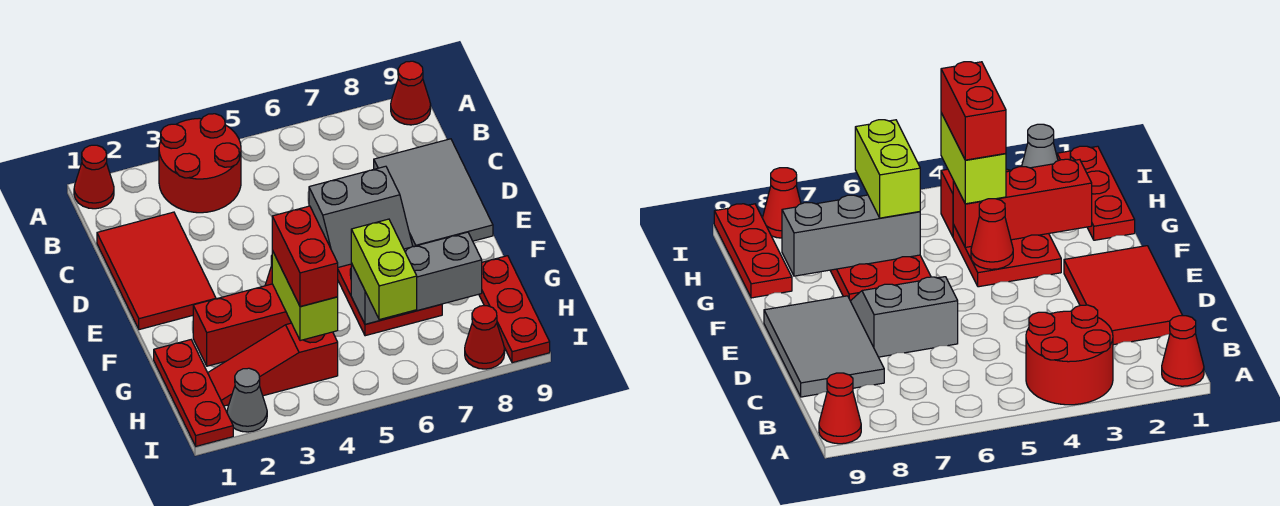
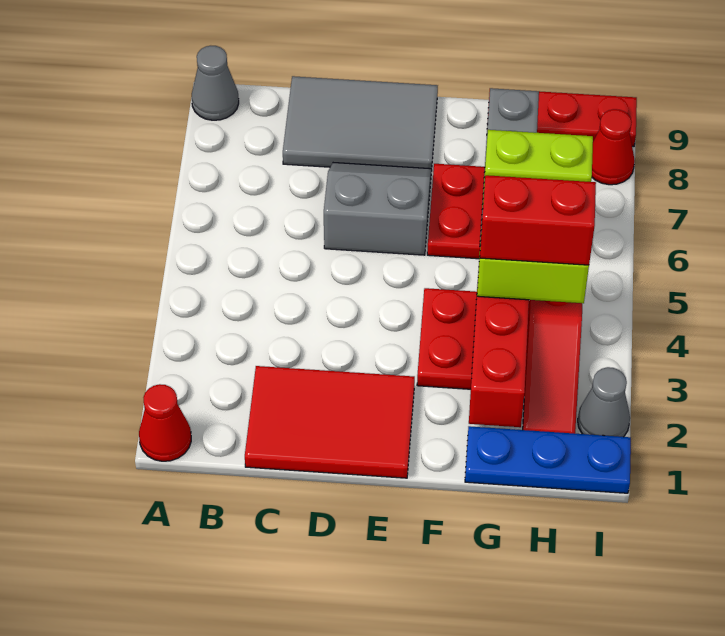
red 2x2 round brick [159,114,241,213] -> none
red 1x1 cone [391,61,431,125] -> grey 1x1 cone [192,46,239,120]
grey 2x2 slope [309,166,413,267] -> grey 2x2 slope turned to [324,163,431,255]
red 1x1 cone [971,199,1013,269] -> none
red 1x3 plate [154,340,233,446] -> blue 1x3 plate [465,426,631,493]

